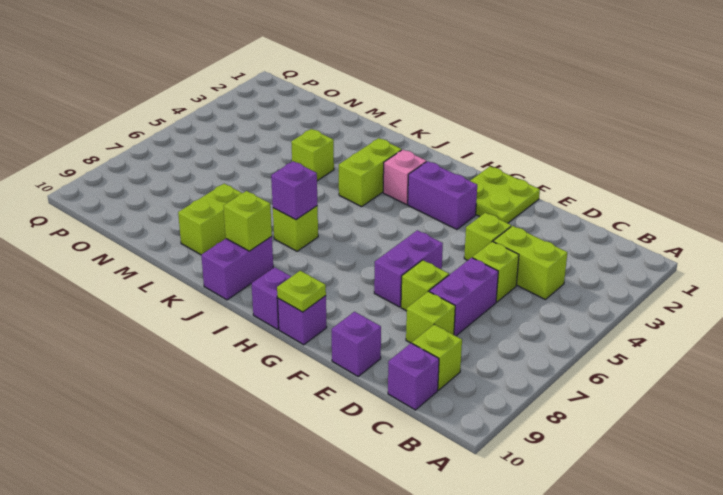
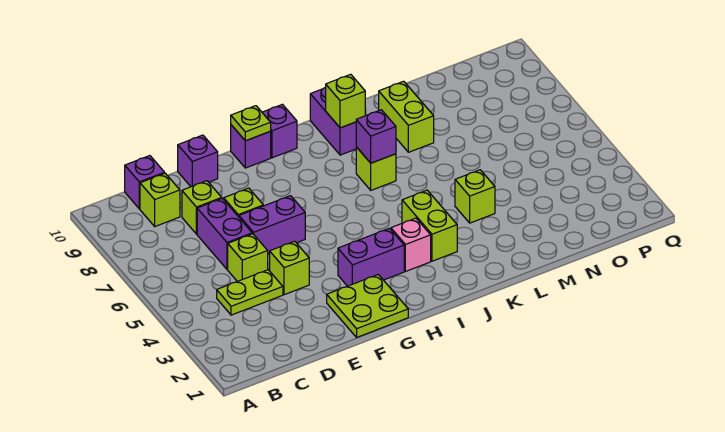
lime 1x2 brick [493,226,567,299] -> lime 1x2 plate [217,270,283,315]
purple 1x2 brick [374,230,443,307] -> purple 1x2 brick turned to [239,196,305,254]

